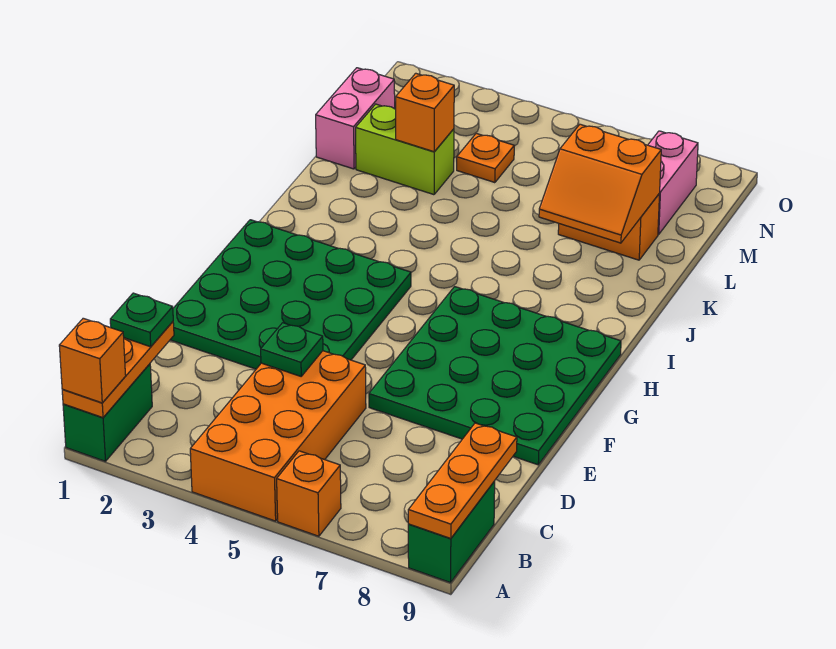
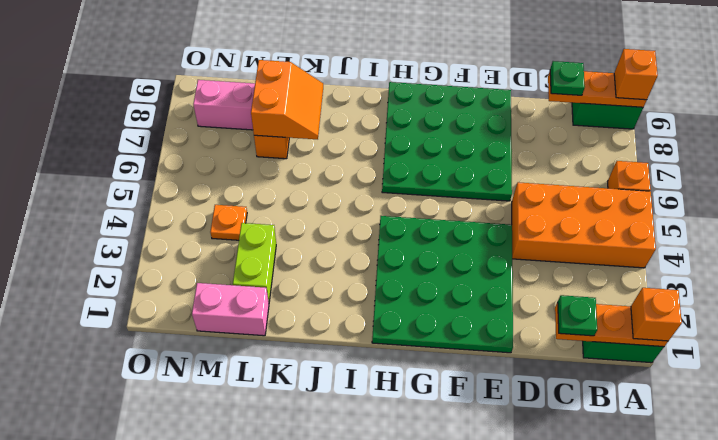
green 1x1 plate [261,323,323,376] -> green 1x1 plate moved to [550,61,585,95]
orange 1x1 brick [396,73,454,152] -> orange 1x1 brick moved to [614,49,658,100]

